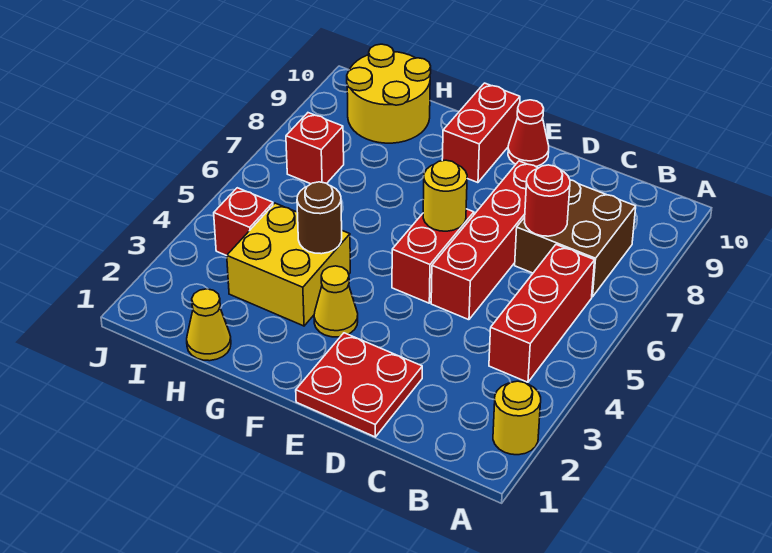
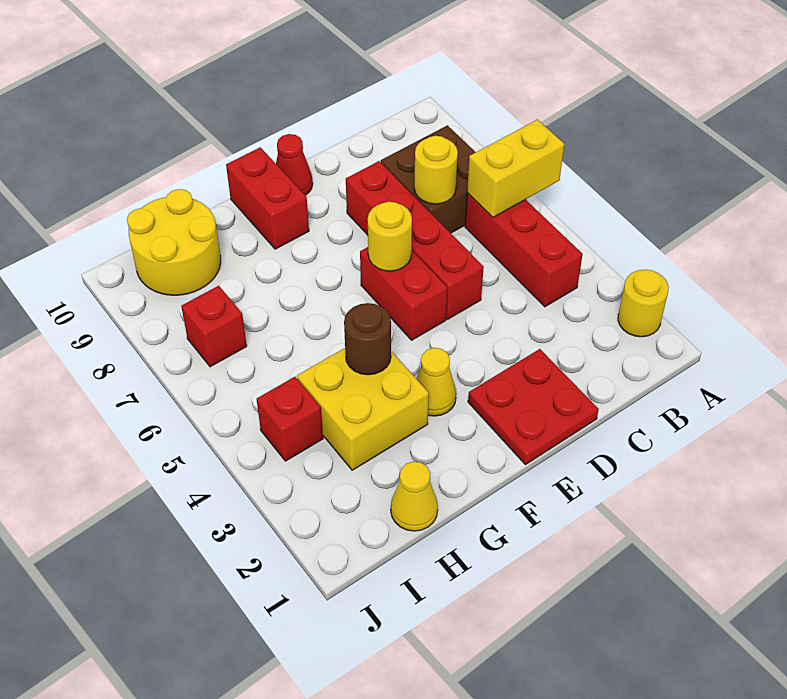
none -> yellow 1x2 brick [467,120,564,217]
red 1x1 round brick [524,165,570,236] -> yellow 1x1 round brick [414,136,458,204]

